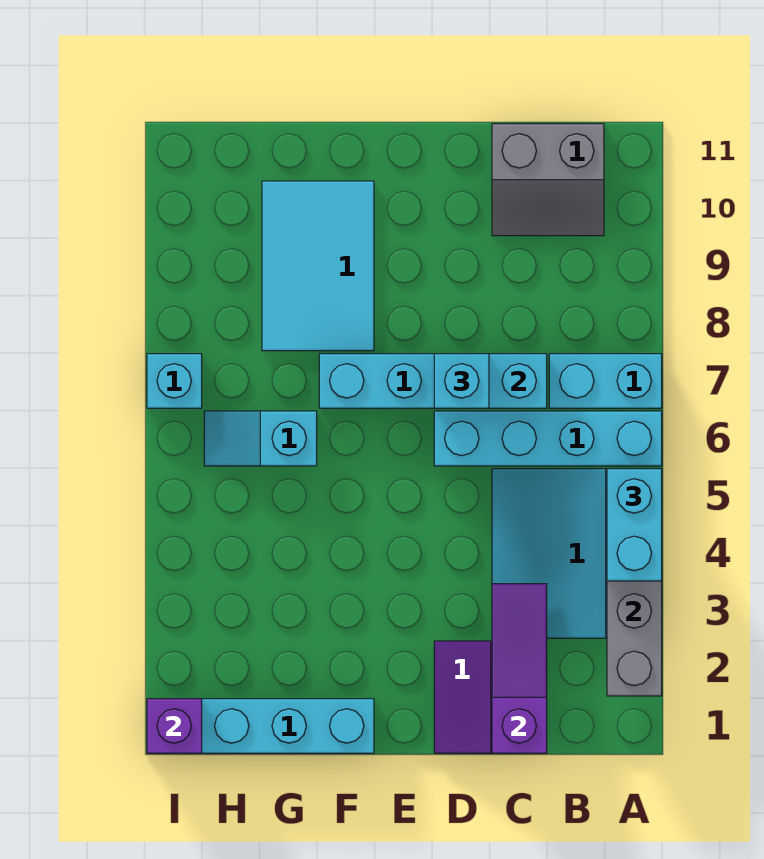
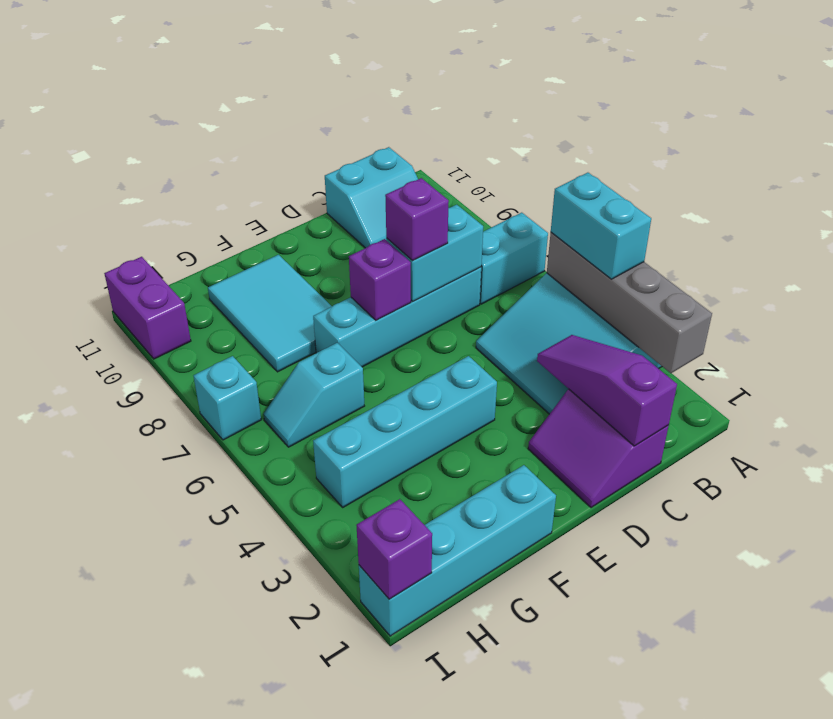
cyan 1x4 brick [434,411,662,466] -> cyan 1x4 brick moved to [313,356,497,507]
grey 2x2 slope [492,124,604,236] -> cyan 2x2 slope [325,147,418,248]
cyan 1x1 brick [434,354,489,408] -> purple 1x1 brick [385,178,449,261]
none -> purple 1x1 brick [349,239,411,320]
none -> purple 1x2 brick [104,257,191,359]

